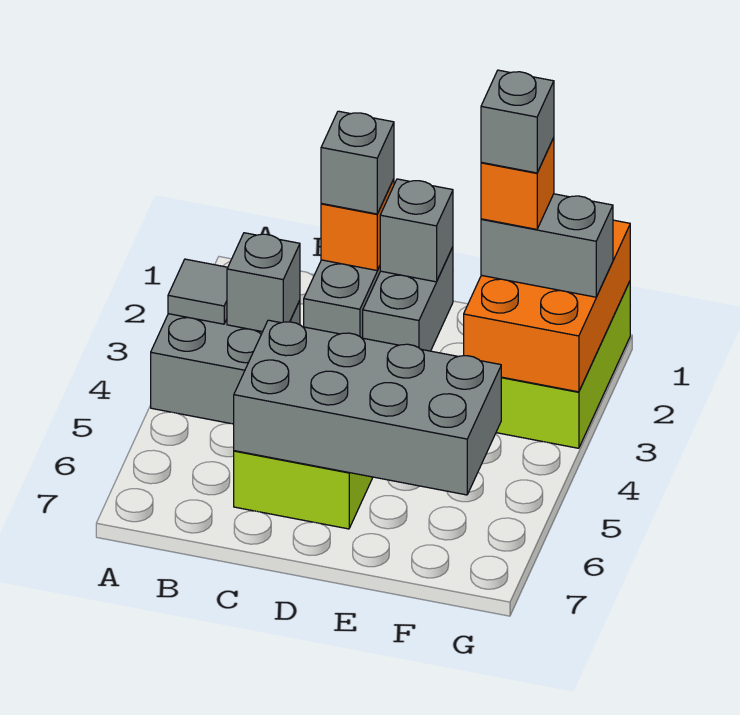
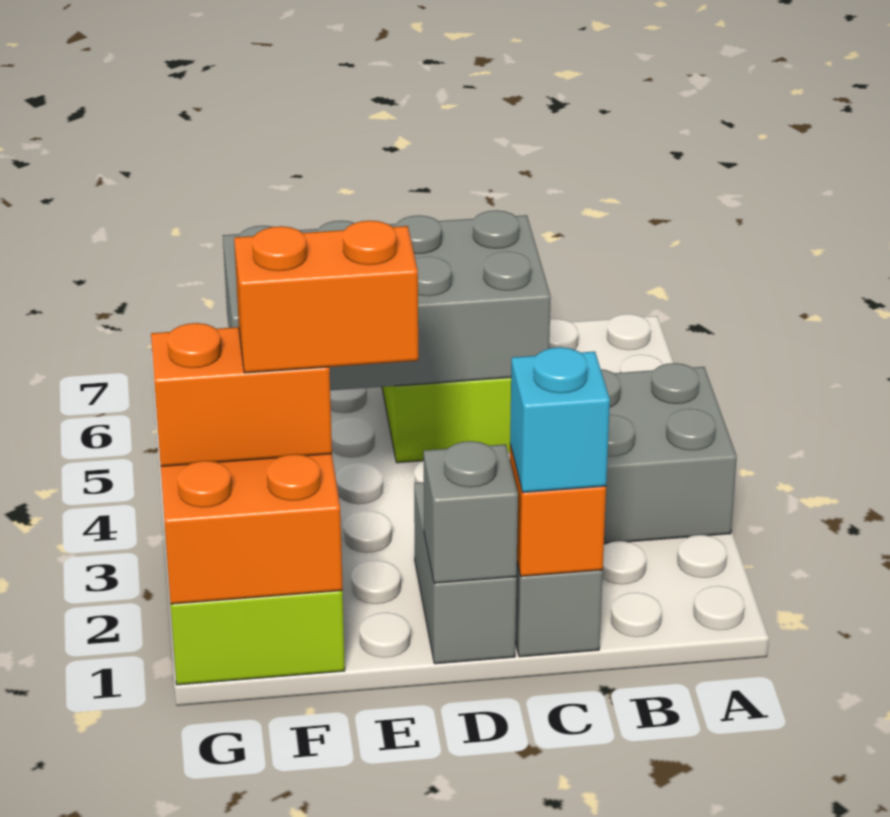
grey 1x1 tile [168,259,228,324] -> none
grey 1x1 brick [227,233,300,332] -> none
grey 1x1 brick [321,111,394,214] -> cyan 1x1 brick [510,347,610,493]
grey 1x2 brick [481,194,613,297] -> orange 1x2 brick [151,323,332,466]
orange 1x1 brick [481,138,554,229] -> orange 1x2 brick [234,221,418,373]
grey 1x1 brick [481,70,554,173] -> none

